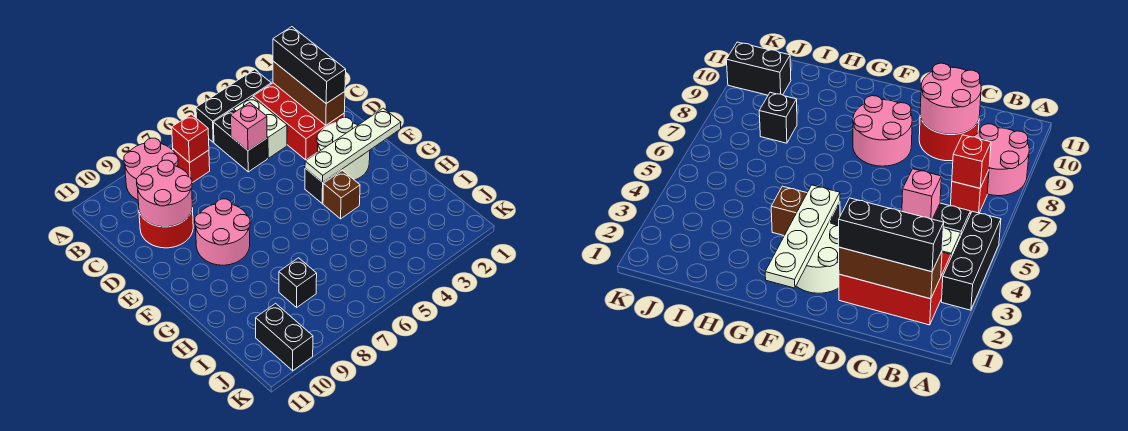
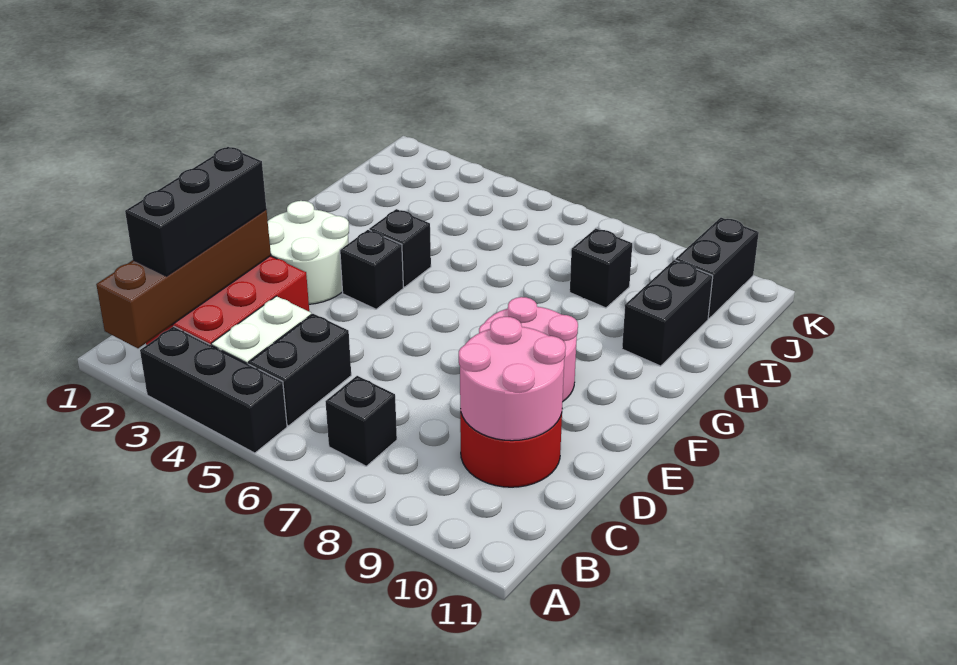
pink 2x2 round brick [124,138,178,200] -> none
brown 1x3 brick [273,61,345,125] -> brown 1x4 brick [96,210,271,348]
red 1x1 brick [173,149,210,183] -> black 1x1 brick [325,376,397,466]
red 1x1 brick [172,114,209,163] -> none
pink 1x1 brick [231,103,267,150] -> none
white 1x4 plate [305,108,401,182] -> none
brown 1x1 brick [323,171,360,219] -> black 1x1 brick [369,209,431,287]
none -> black 1x2 brick [622,260,713,366]

